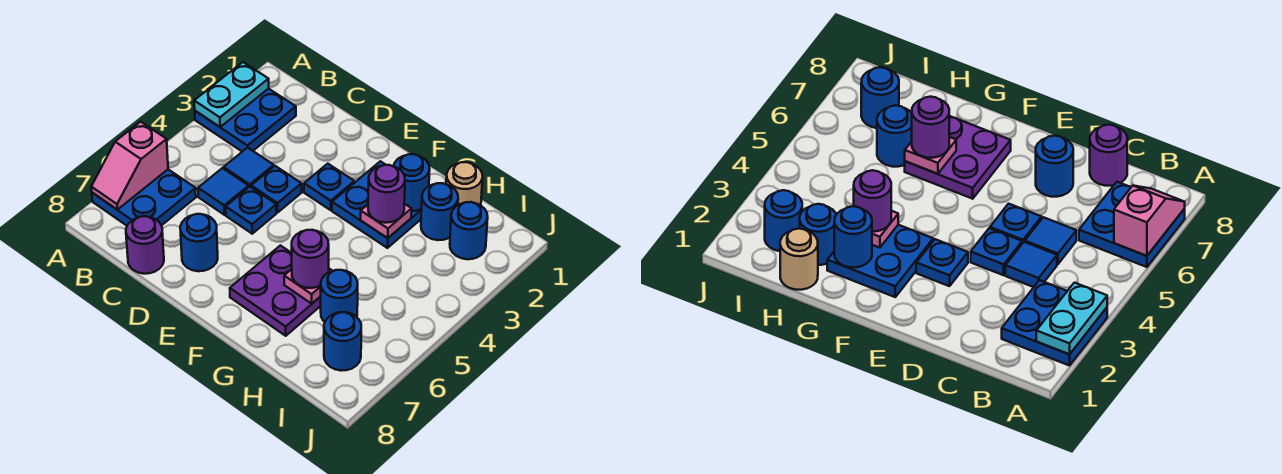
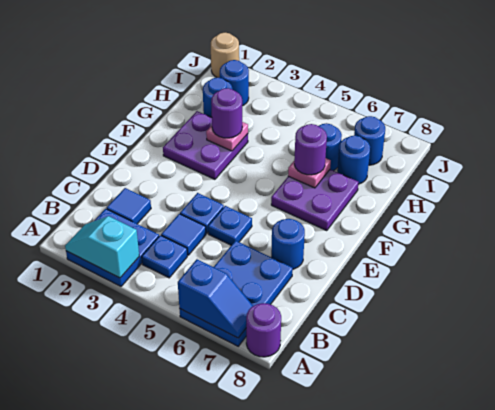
cyan 1x2 plate [194,62,269,127] -> cyan 1x2 slope [65,216,139,278]
blue 2x2 plate [92,170,196,226] -> blue 2x3 plate [180,241,293,346]
pink 1x2 slope [91,122,168,210] -> blue 1x2 slope [178,259,253,338]
blue 1x1 tile [198,168,249,215] -> blue 1x1 tile moved to [107,188,151,224]
purple 1x1 round brick [126,216,164,274] -> purple 1x1 round brick moved to [246,303,281,357]
blue 1x1 plate [304,164,354,210] -> blue 1x1 plate moved to [142,235,187,278]
blue 2x2 plate [332,161,422,248] -> purple 2x2 plate [163,111,248,179]
blue 1x1 round brick [394,154,430,211] -> blue 1x1 round brick moved to [337,136,370,184]
tan 1x1 round brick [446,162,483,205] -> tan 1x1 round brick moved to [211,33,239,78]

